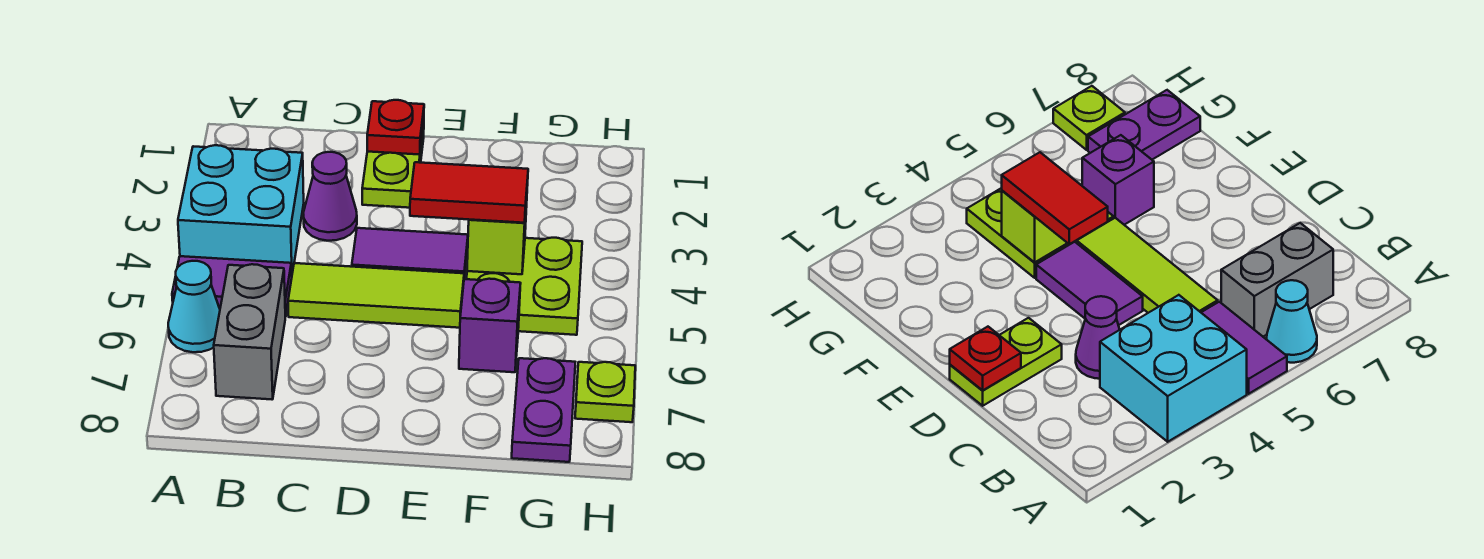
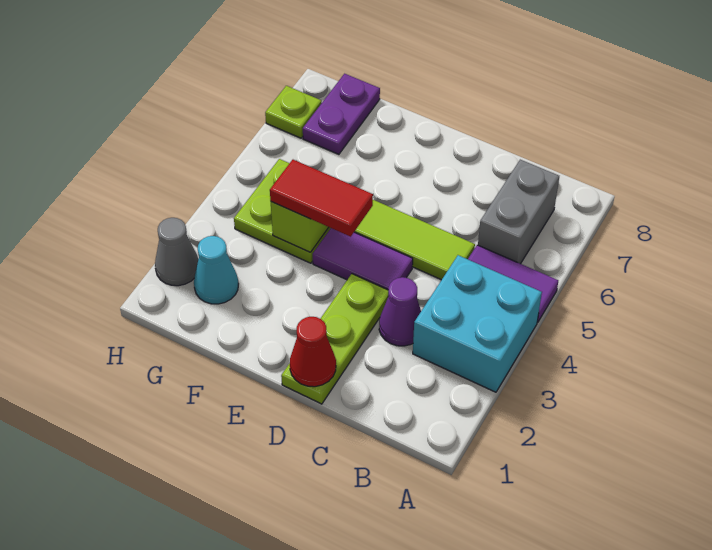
cyan 1x1 cone [168,261,220,352] -> cyan 1x1 cone moved to [194,236,238,304]
lime 1x2 plate [362,125,424,208] -> lime 1x3 plate [281,274,388,404]
red 1x1 plate [367,100,424,155] -> red 1x1 cone [290,317,336,387]
purple 1x1 brick [459,279,521,372] -> none
none -> grey 1x1 cone [155,218,198,286]

